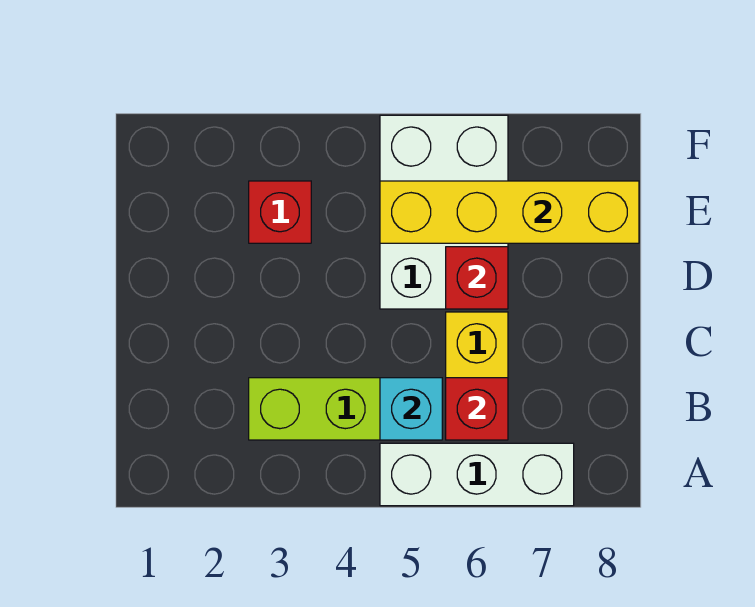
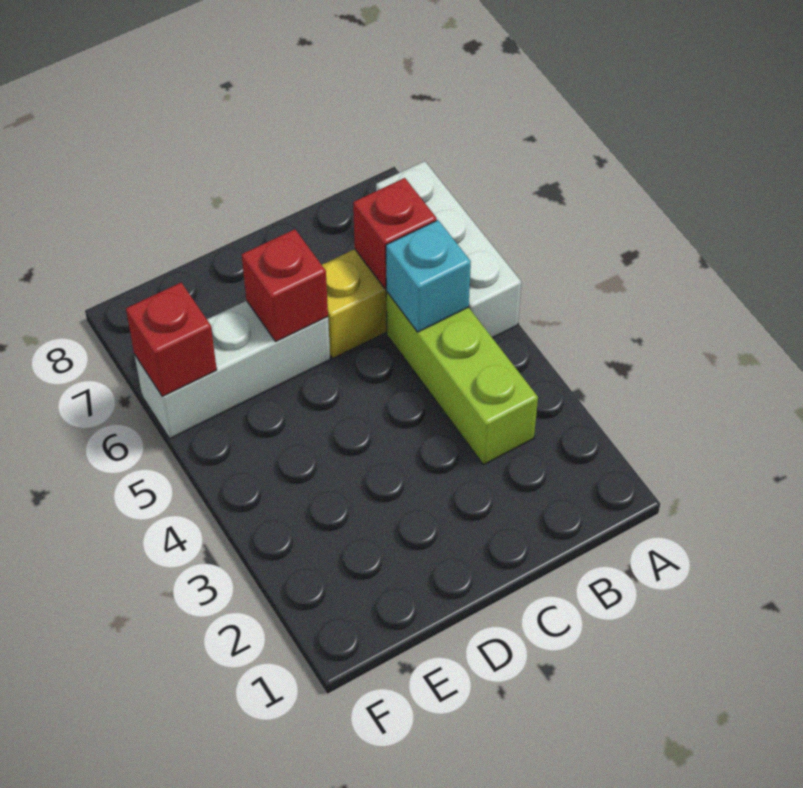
white 2x3 brick [380,115,508,309] -> white 1x3 brick [135,301,330,438]
red 1x1 brick [249,181,311,243] -> red 1x1 brick moved to [126,283,217,396]
yellow 1x4 brick [380,181,639,243] -> none

